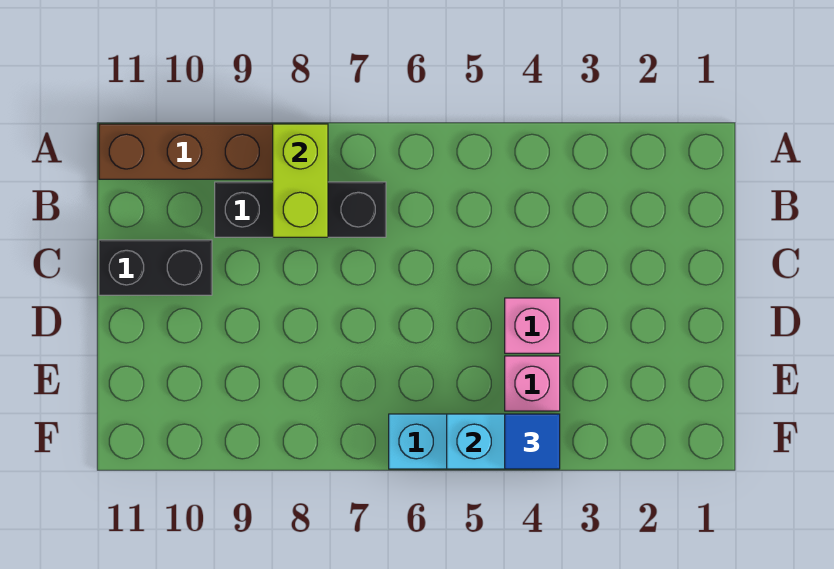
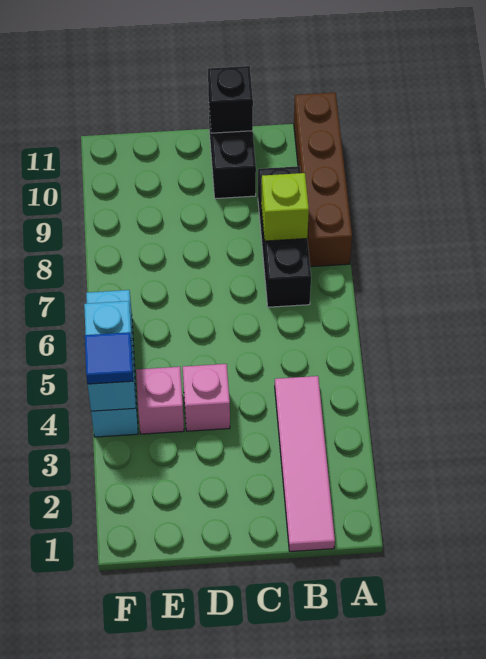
lime 1x2 brick [273,124,328,237] -> lime 1x1 brick [261,173,309,241]
none -> pink 1x4 tile [275,376,335,552]
none -> black 1x1 brick [208,66,253,133]

